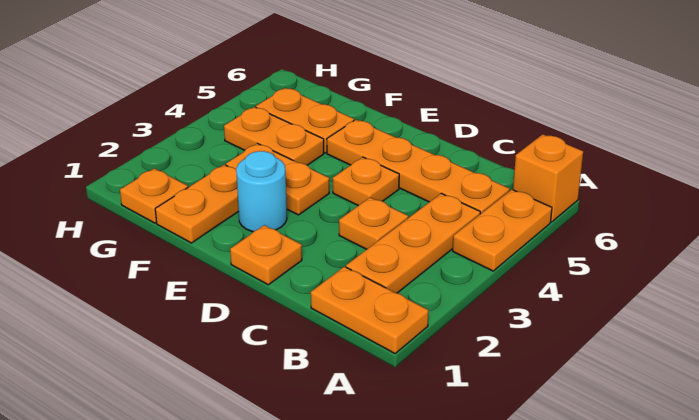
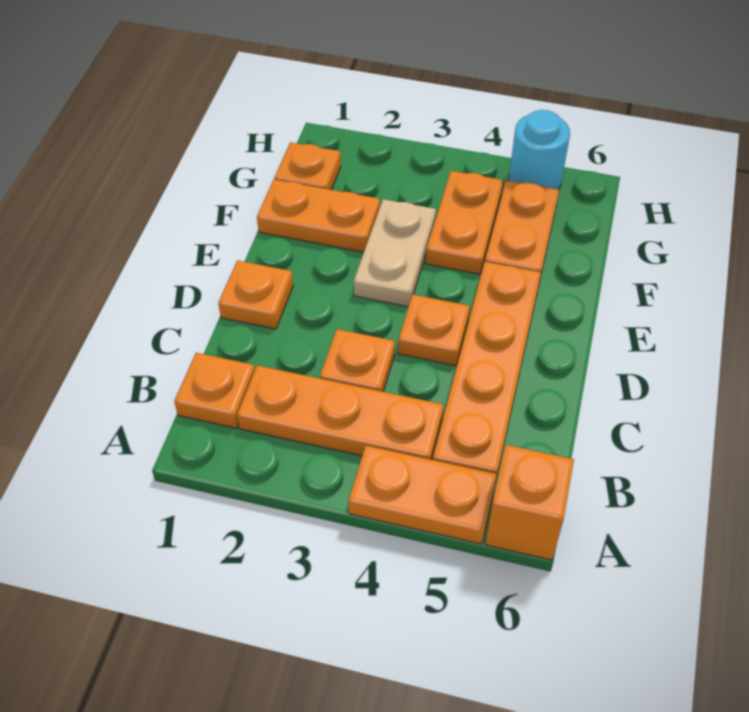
orange 1x2 plate [311,267,428,354] -> orange 1x1 plate [174,353,255,428]
cyan 1x1 round brick [236,151,287,232] -> cyan 1x1 round brick moved to [509,110,570,190]
orange 1x2 plate [226,143,329,215] -> tan 1x2 plate [354,199,436,307]

